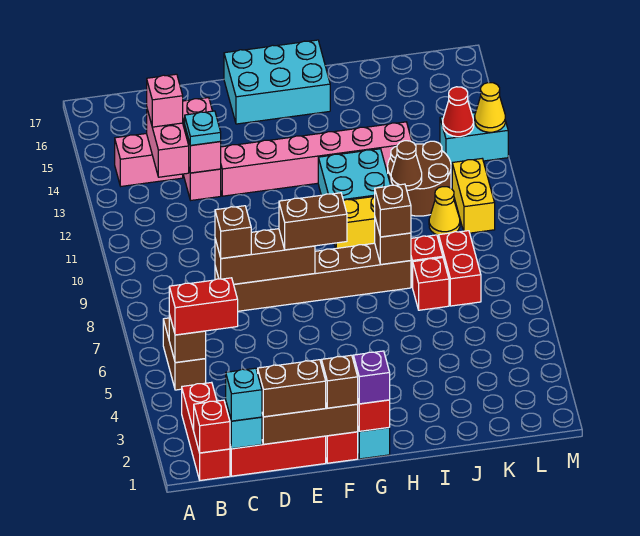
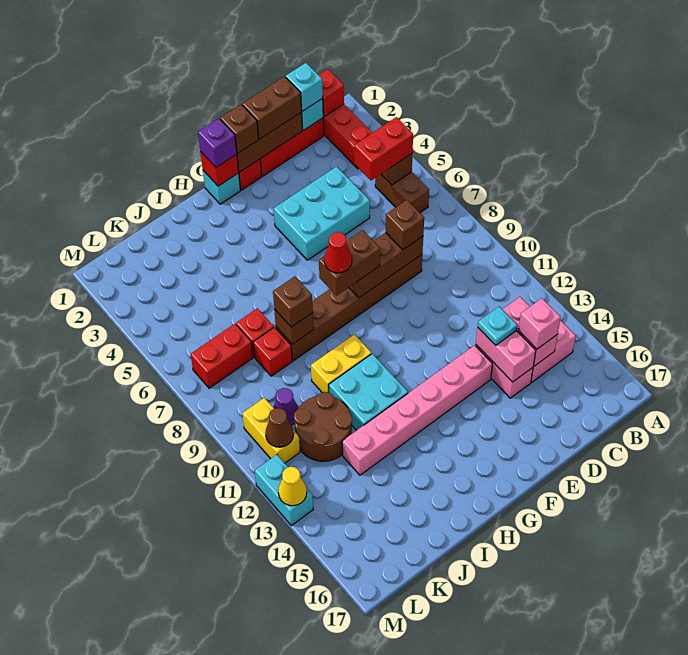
cyan 2x3 brick [224,40,330,124] -> cyan 2x3 brick moved to [274,166,370,260]
brown 1x1 cone [391,141,422,190] -> brown 1x1 cone moved to [265,408,294,447]
red 1x2 brick [439,231,481,306] -> red 1x2 brick turned to [191,324,253,388]
yellow 1x1 cone [429,187,460,235] -> purple 1x1 cone [273,388,299,425]
cyan 1x2 brick [440,113,508,165] -> cyan 1x2 brick turned to [255,455,313,525]
red 1x1 cone [443,87,474,137] -> red 1x1 cone moved to [324,232,352,273]

